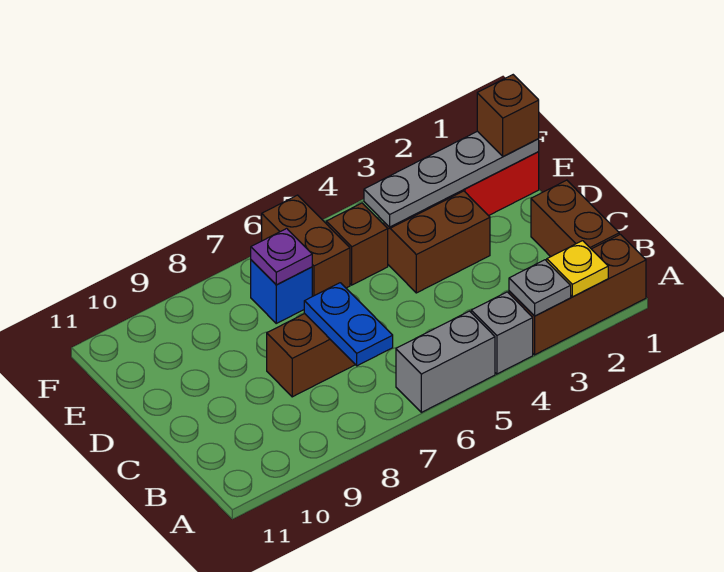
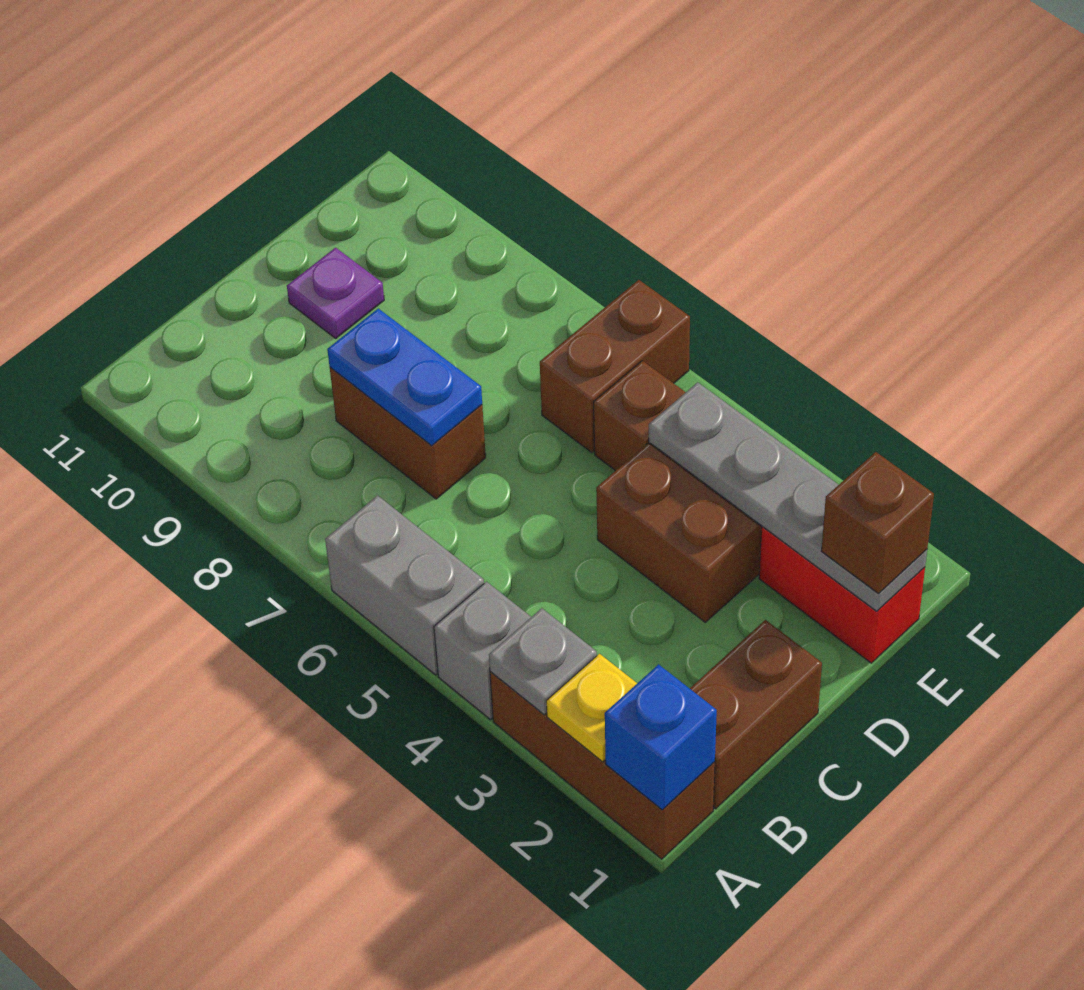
blue 1x2 plate [304,283,393,366] -> blue 1x2 plate turned to [327,309,482,446]
blue 1x1 brick [251,260,312,323] -> blue 1x1 brick moved to [605,664,717,810]
purple 1x1 plate [251,228,312,285] -> purple 1x1 plate moved to [287,248,384,338]

